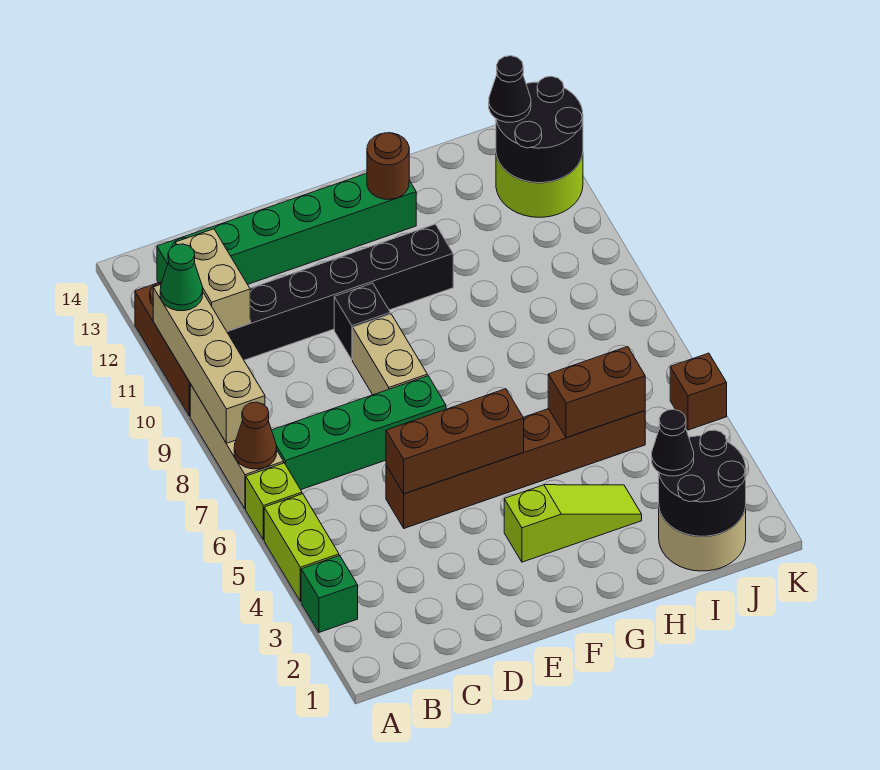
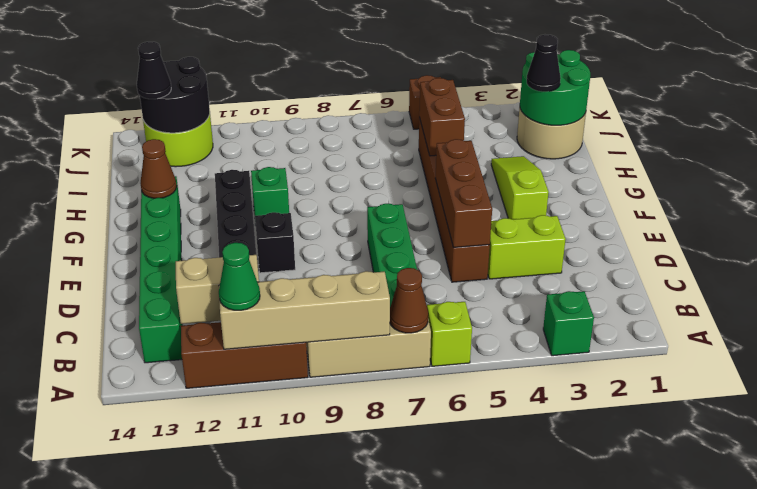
lime 1x2 brick [264,494,339,602] -> lime 1x2 brick moved to [488,215,566,279]
tan 1x2 brick [353,314,427,395] -> none
none -> green 1x1 brick [251,167,289,225]
brown 1x1 round brick [367,133,409,199] -> brown 1x1 cone [140,139,177,198]
black 2x2 round brick [659,430,746,536] -> green 2x2 round brick [520,50,590,125]

